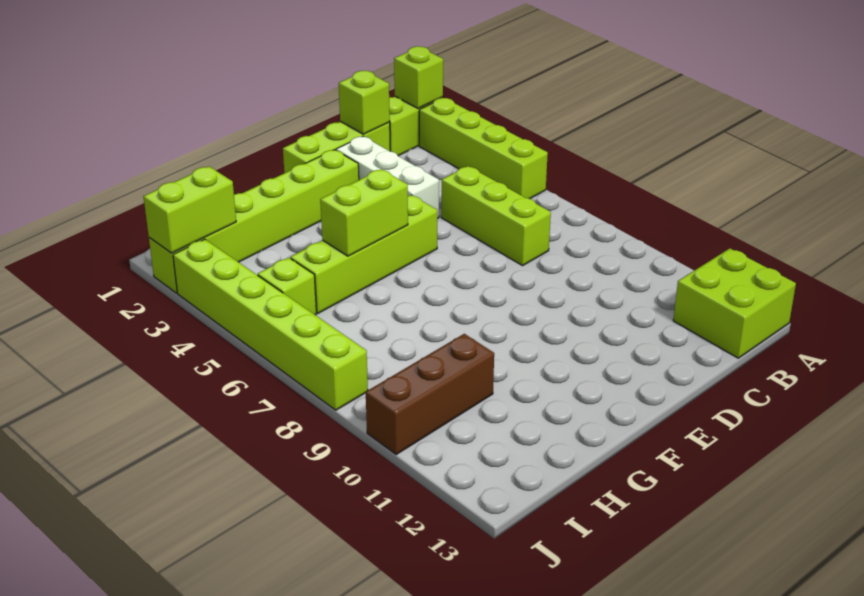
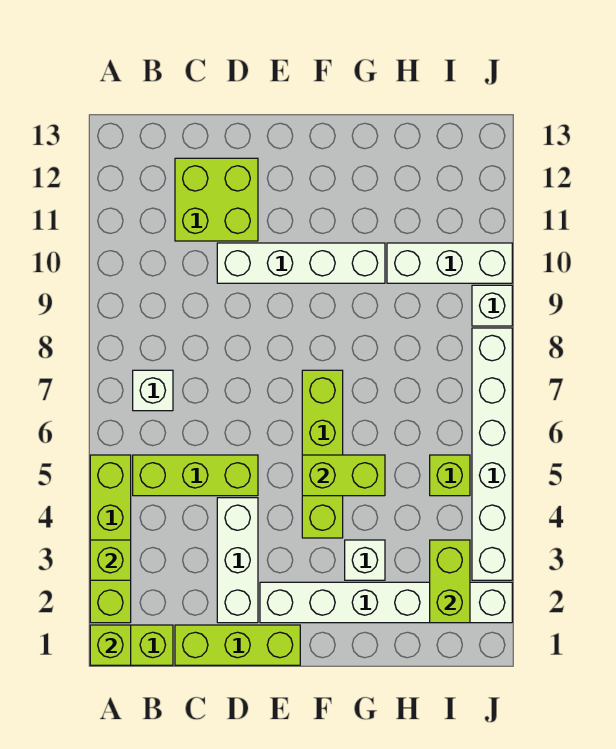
lime 2x2 brick [673,248,796,358] -> lime 2x2 brick moved to [175,158,258,241]
none -> white 1x1 brick [133,370,173,411]
lime 1x1 brick [339,71,390,134] -> lime 1x1 brick moved to [90,540,131,580]
lime 1x3 brick [441,166,551,266] -> lime 1x3 brick turned to [133,455,258,496]
none -> white 1x4 brick [217,243,385,283]
lime 1x6 brick [149,150,359,293] -> white 1x6 brick [260,582,512,623]
lime 1x4 brick [290,195,437,313] -> lime 1x4 brick turned to [302,370,343,538]
none -> white 1x1 brick [345,540,385,580]
brown 1x3 brick [366,334,494,455] -> white 1x3 brick [387,243,512,283]
lime 1x2 brick [143,166,236,253] -> lime 1x2 brick turned to [430,540,470,623]
lime 1x6 brick [173,239,368,410] -> white 1x6 brick [472,328,512,580]
none -> white 1x1 brick [472,285,512,326]

